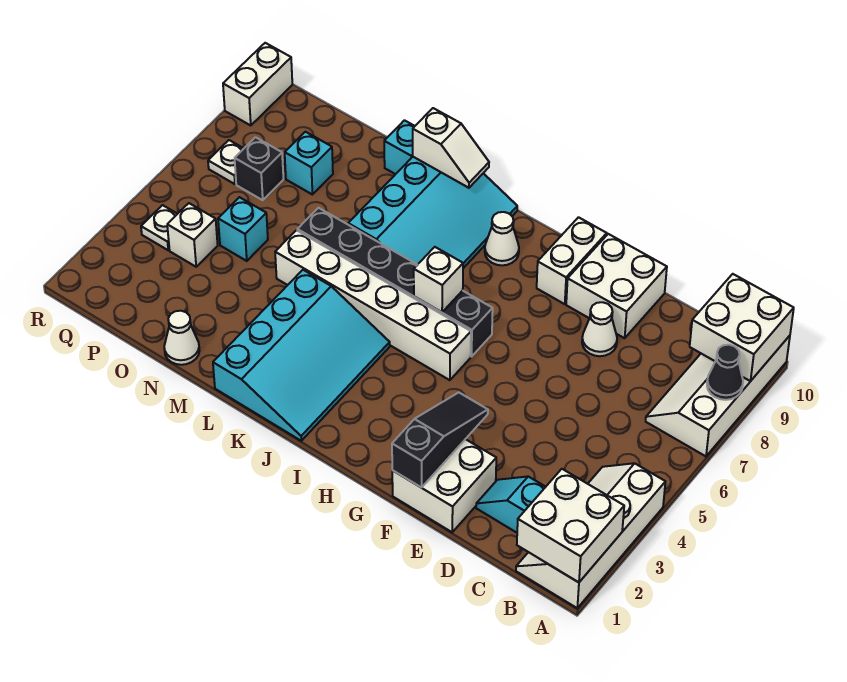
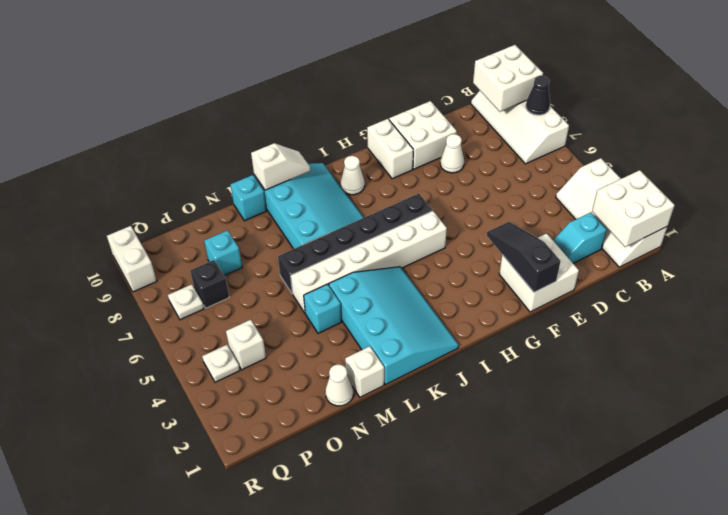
white 1x1 brick [414,247,463,312] -> white 1x1 brick moved to [345,346,384,397]
cyan 1x1 brick [218,197,268,261] -> cyan 1x1 brick moved to [304,284,342,333]

